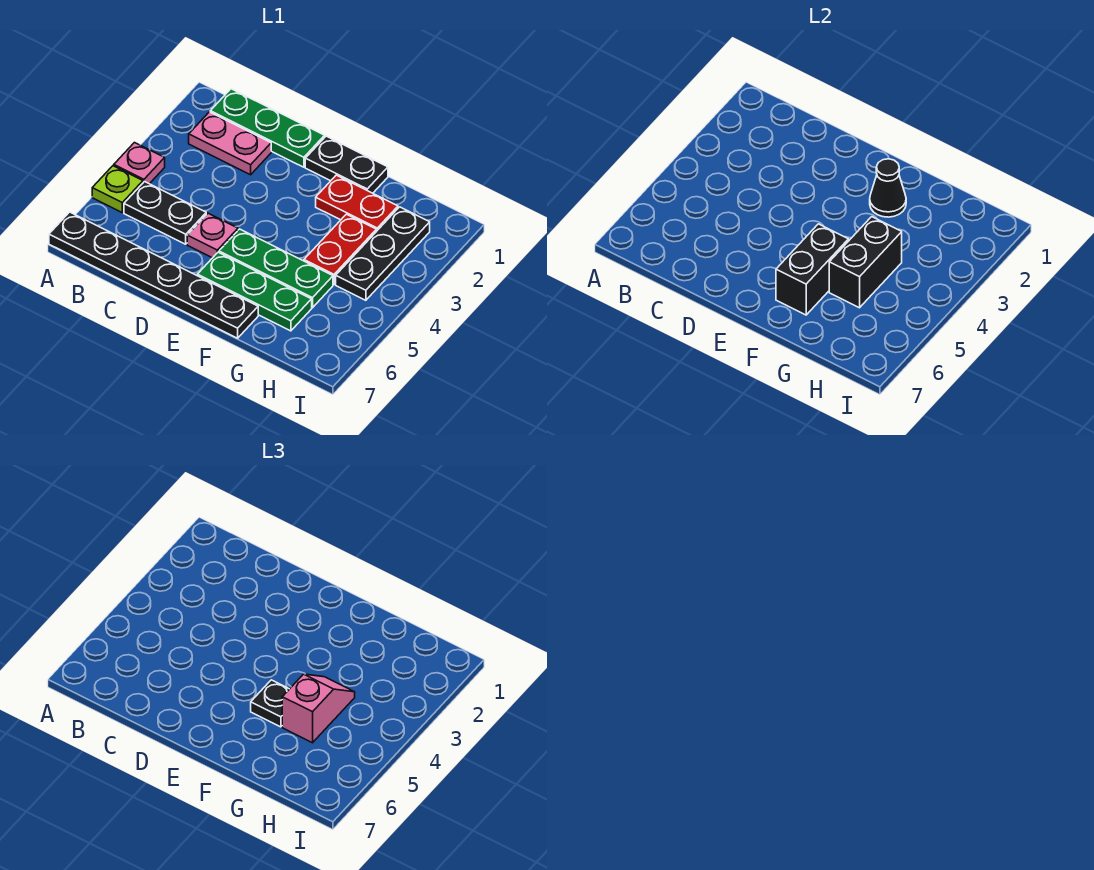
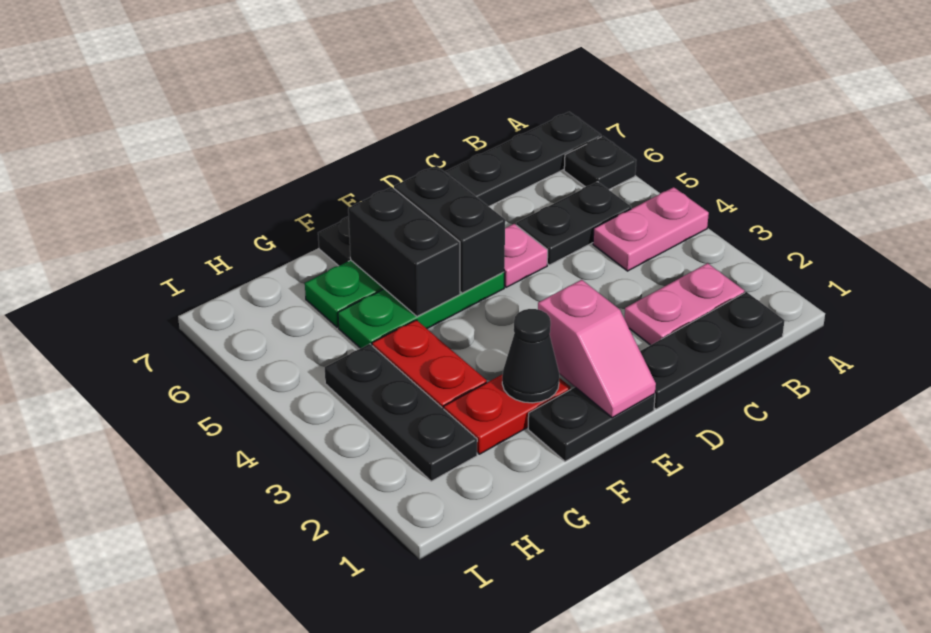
pink 1x1 plate [114,143,165,184] -> pink 1x2 plate [593,187,709,271]
lime 1x1 plate [92,166,143,212] -> none
green 1x3 plate [210,89,325,167] -> black 1x3 plate [640,292,785,409]
black 1x1 plate [251,680,289,727] -> black 1x1 plate moved to [564,136,636,189]
black 1x2 brick [829,217,902,308] -> black 1x2 brick moved to [394,166,505,293]
pink 1x2 slope [282,674,355,743] -> pink 1x2 slope moved to [538,280,656,418]

